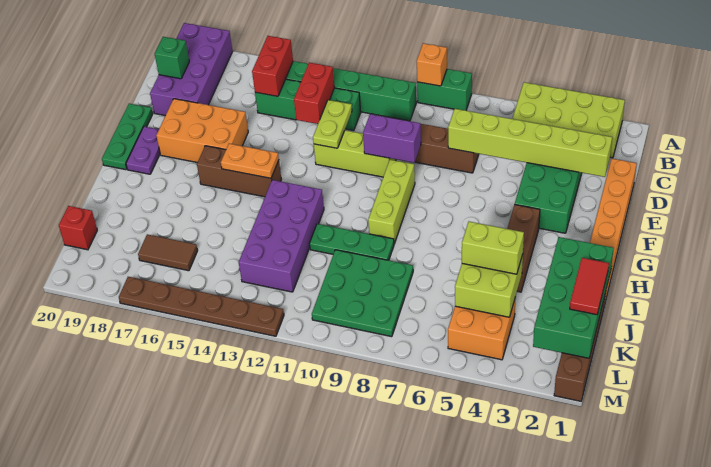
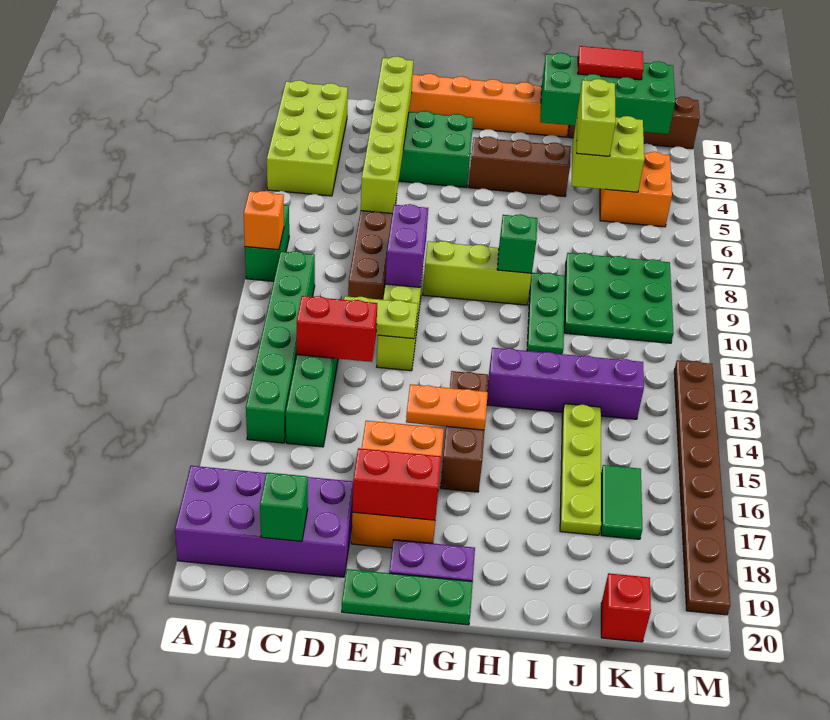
red 1x2 brick [252,36,293,96] -> red 1x2 brick moved to [352,448,441,520]
orange 1x2 plate [221,144,279,178] -> orange 1x2 plate turned to [406,384,488,430]
none -> green 1x1 brick [497,214,537,273]
purple 2x4 brick [239,180,324,292] -> purple 1x4 brick [487,348,644,419]
none -> lime 1x4 plate [560,404,601,535]
brown 1x2 tile [138,234,198,271] -> green 1x2 tile [601,465,642,539]
brown 1x6 plate [119,277,284,336] -> brown 1x8 plate [674,360,730,615]

